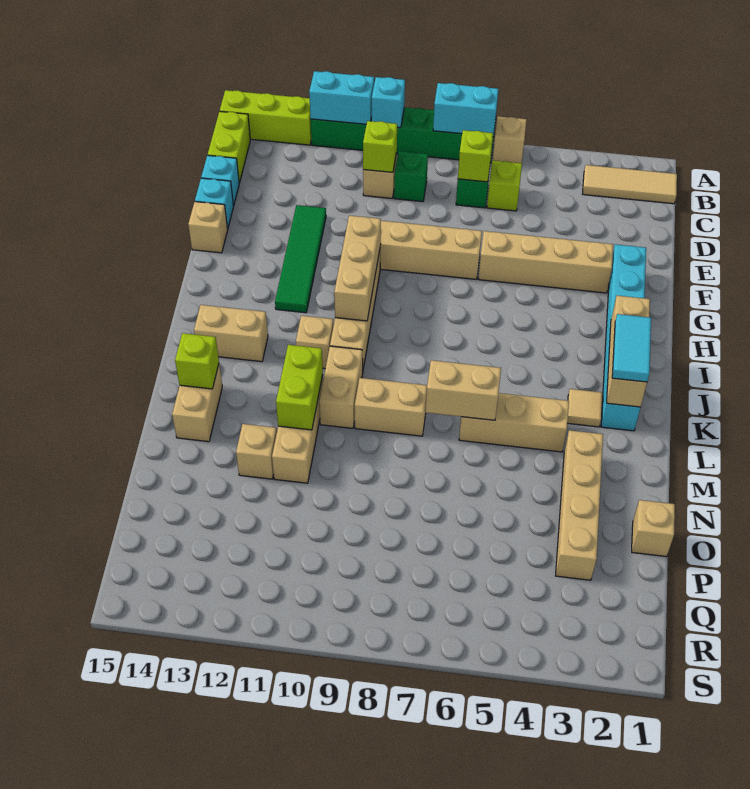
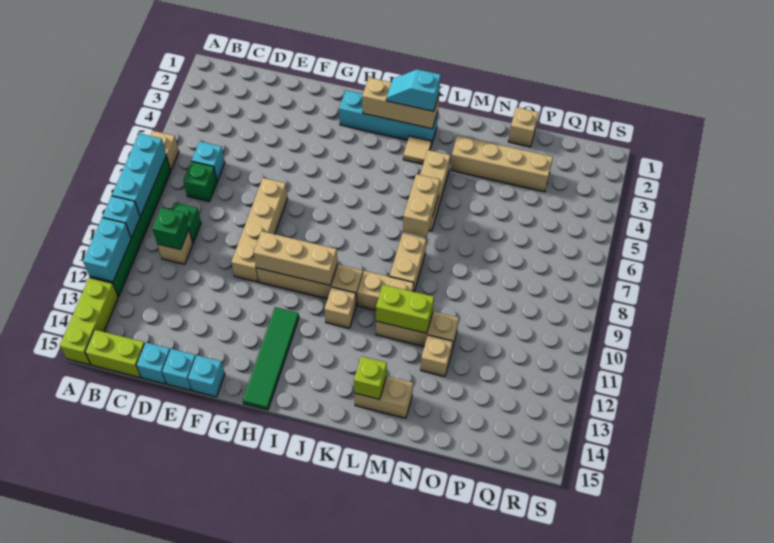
cyan 1x2 brick [433,83,498,136] -> cyan 1x3 brick [112,133,166,216]
tan 1x3 tile [583,165,677,204] -> none
lime 1x1 brick [487,161,522,211] -> cyan 1x1 brick [192,141,225,181]
lime 1x1 brick [458,130,493,182] -> none
lime 1x1 brick [363,121,398,172] -> green 1x1 brick [152,208,189,250]
green 1x4 tile [275,205,326,313] -> green 1x4 tile turned to [243,307,299,410]
cyan 1x6 brick [601,244,646,431] -> cyan 1x4 brick [339,90,438,145]
tan 1x4 brick [478,231,613,293] -> none
tan 1x1 brick [188,202,228,253] -> cyan 1x1 brick [188,355,225,397]
cyan 1x2 tile [612,314,651,382] -> cyan 1x2 slope [386,69,441,111]
tan 1x2 brick [194,305,268,362] -> none

